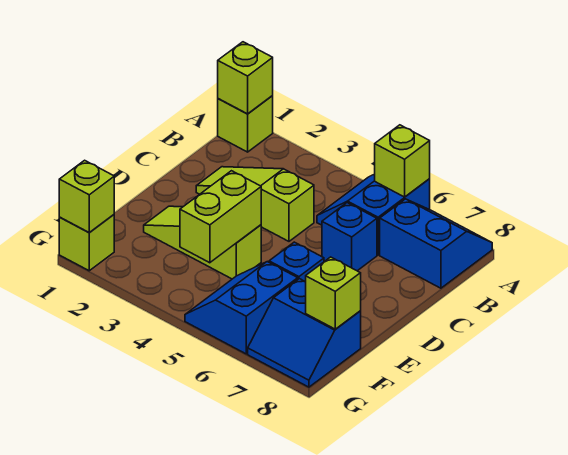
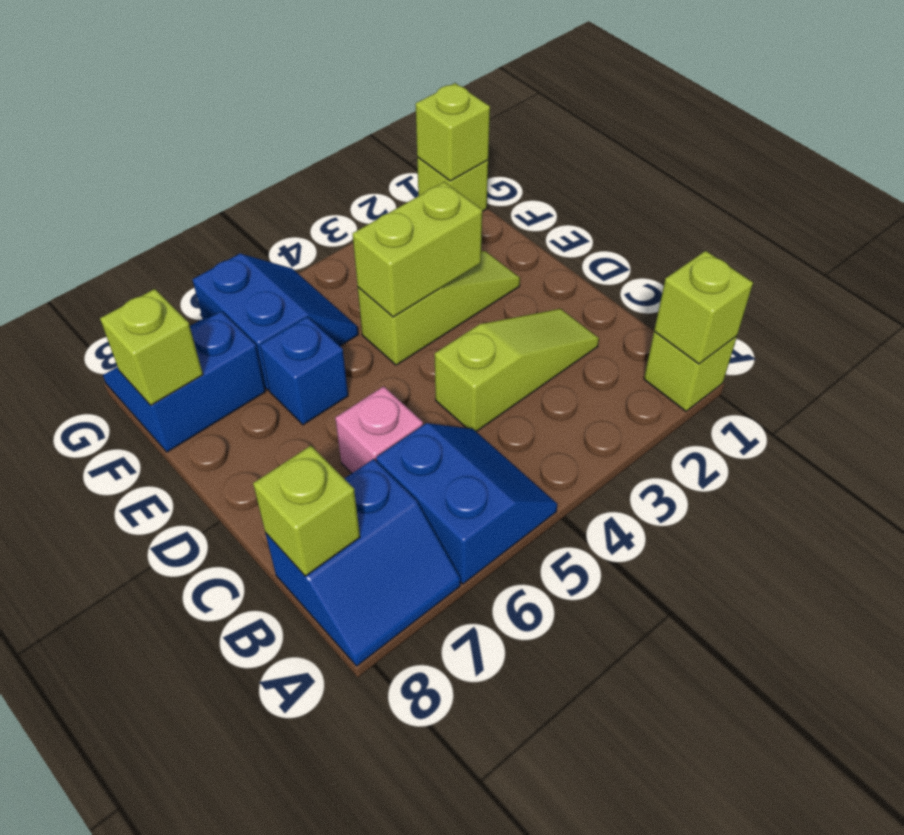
lime 1x1 brick [375,125,430,197] -> lime 1x1 brick moved to [253,446,360,576]
blue 1x1 brick [322,203,377,271] -> pink 1x1 brick [335,386,423,473]
lime 1x2 brick [180,171,261,263] -> lime 1x2 brick turned to [353,182,482,317]

